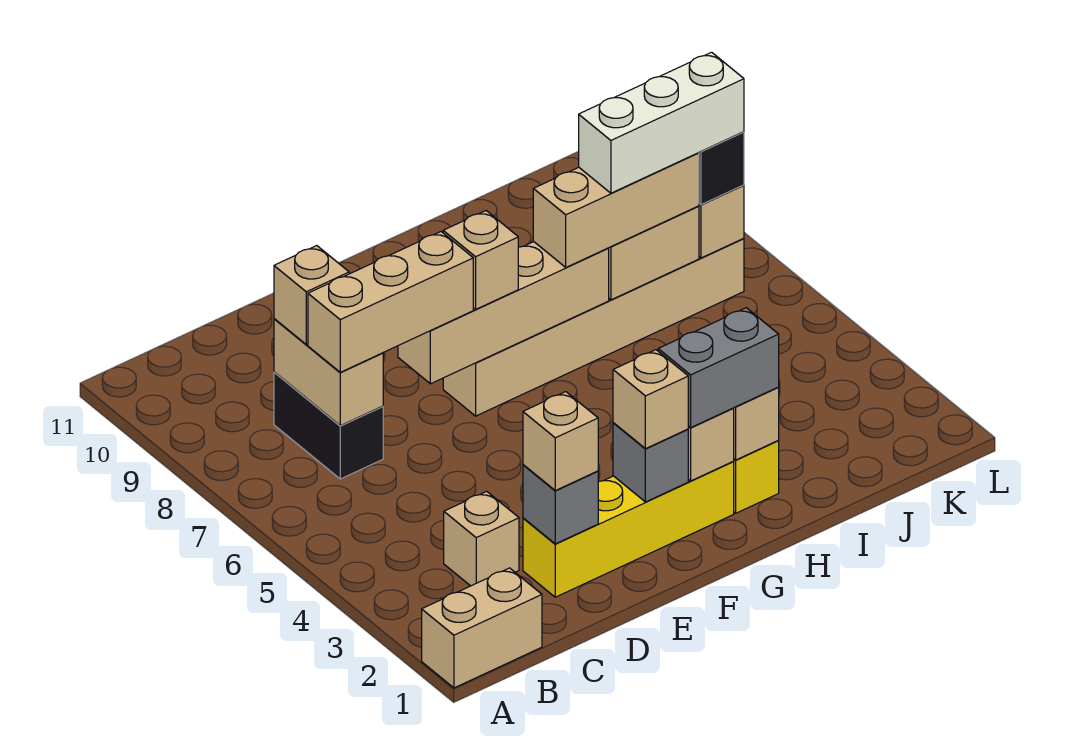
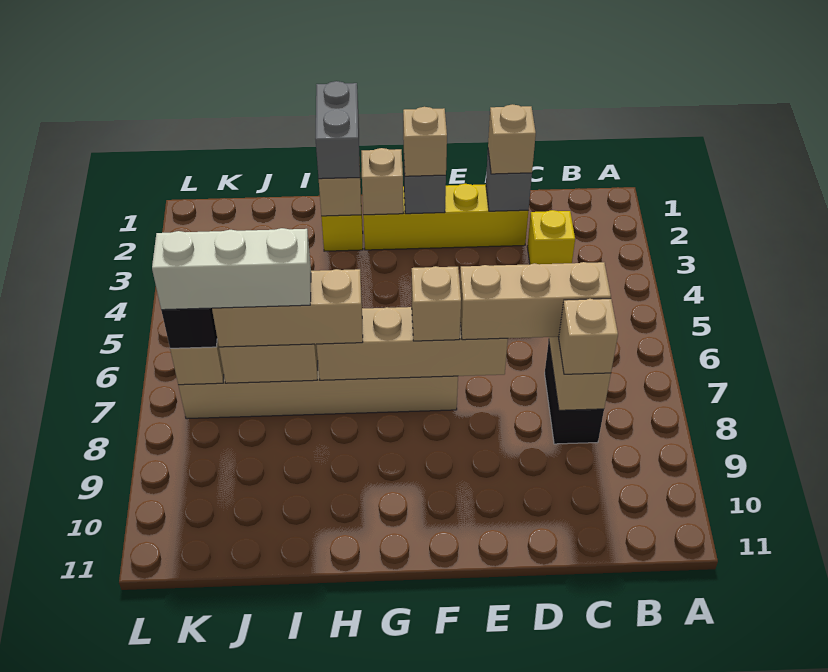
tan 1x2 brick [422,568,542,688] -> none
tan 1x1 brick [444,491,519,586] -> yellow 1x1 brick [527,210,575,264]
grey 1x2 brick [658,308,779,428] -> grey 1x2 brick turned to [316,81,360,179]

